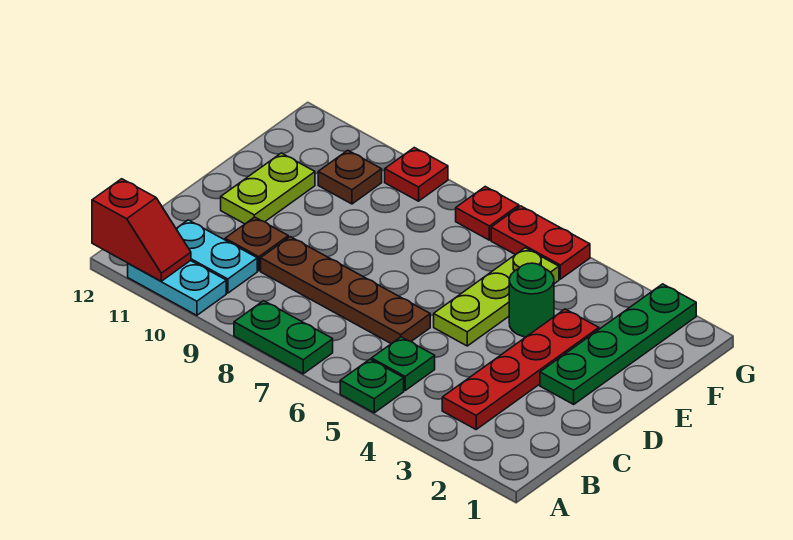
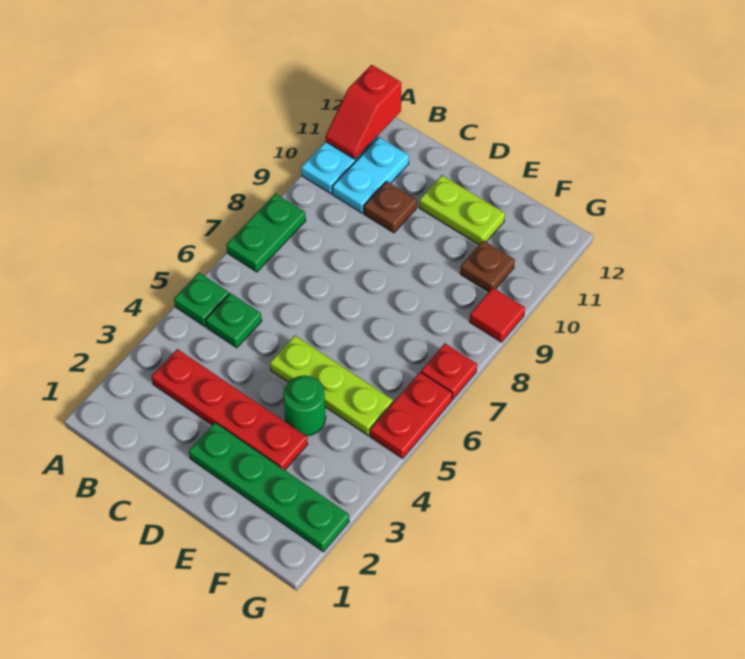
brown 1x4 plate [261,237,430,344] -> none
red 1x1 plate [385,148,448,201] -> red 1x1 tile [470,288,525,342]

